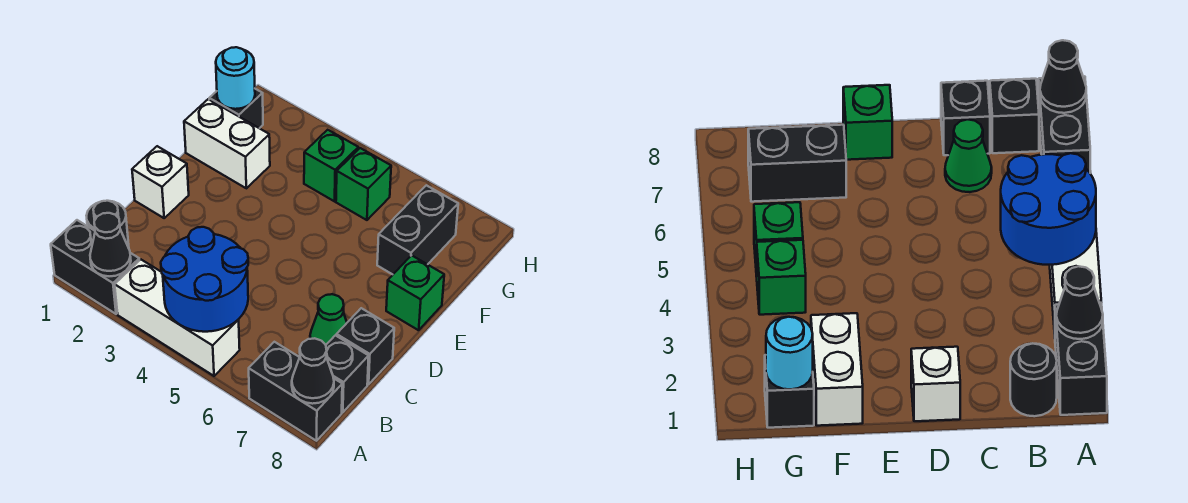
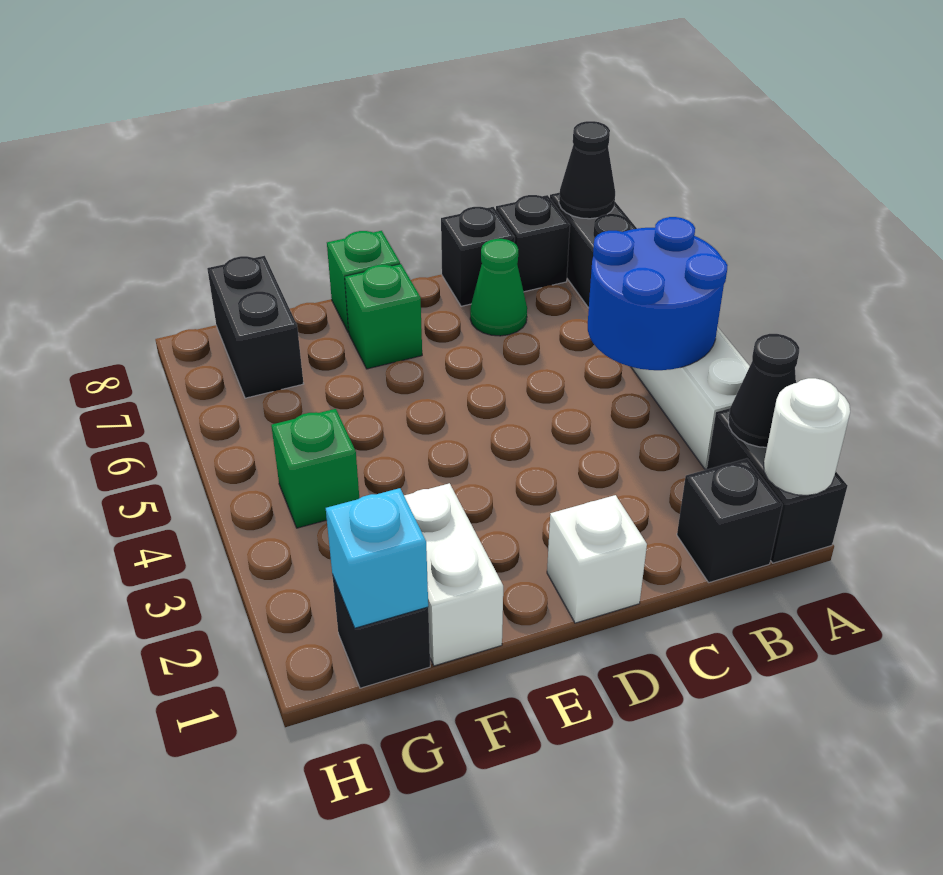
none -> white 1x1 round brick [764,378,850,495]
black 1x1 round brick [86,201,129,248] -> black 1x1 brick [677,458,782,583]
black 1x2 brick [377,185,458,274] -> black 1x2 brick turned to [207,256,304,398]
cyan 1x1 round brick [216,47,255,109] -> cyan 1x1 brick [326,488,428,628]
green 1x1 brick [336,148,391,220] -> green 1x1 brick moved to [345,264,422,369]

